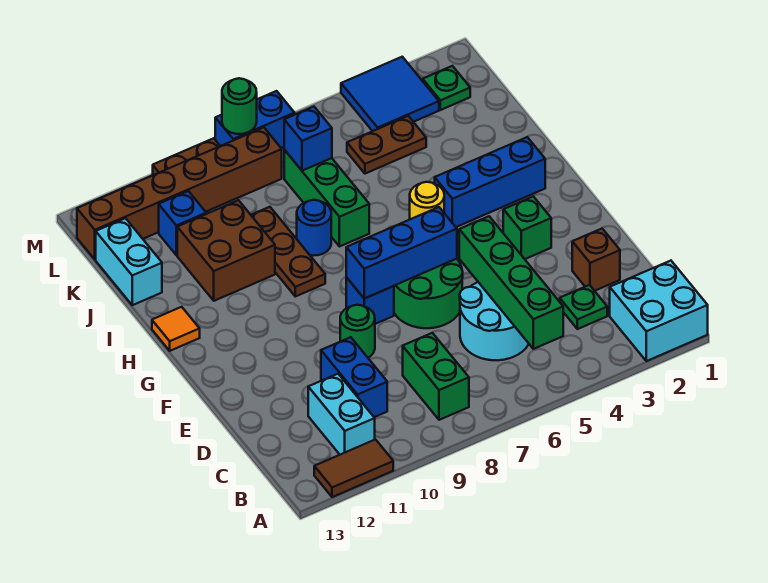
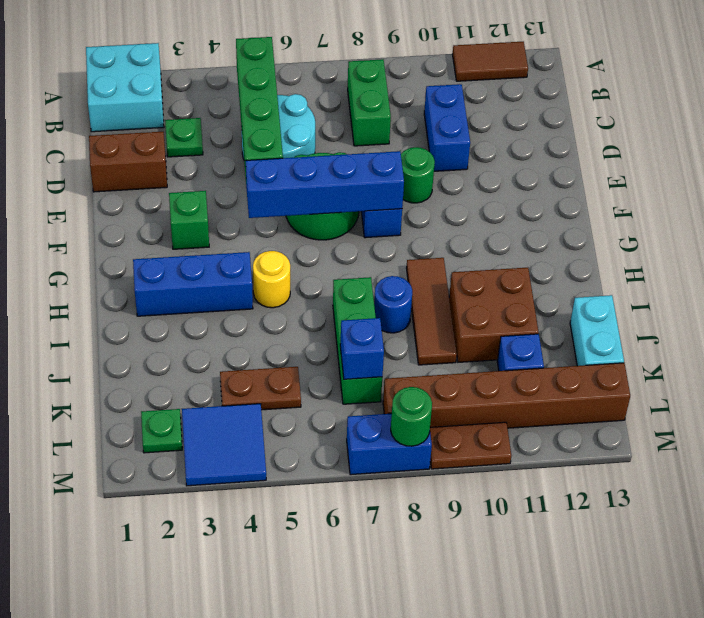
cyan 1x2 brick [308,374,375,455] -> none
brown 1x1 brick [572,229,620,291] -> brown 1x2 brick [89,132,167,192]
blue 1x3 brick [346,207,457,299] -> blue 1x4 brick [246,151,404,218]
brown 1x3 plate [251,207,325,297] -> brown 1x3 tile [406,258,457,365]
orange 1x1 tile [152,307,200,351] -> none

